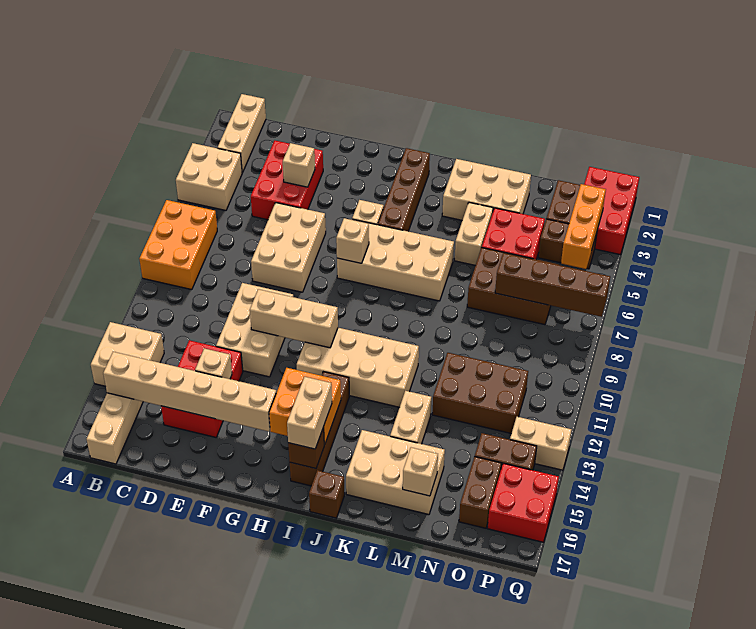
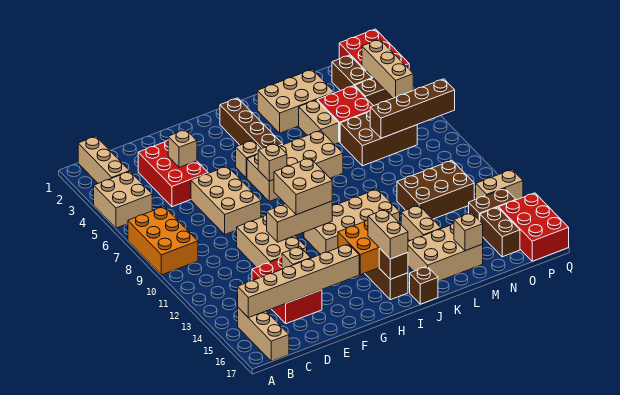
tan 2x2 brick [91,322,164,386] -> tan 2x2 brick moved to [274,158,332,215]
orange 1x3 brick [561,184,606,269] -> tan 1x3 brick [362,39,413,98]
red 2x2 brick [488,463,559,542] -> red 2x3 brick [499,193,569,261]

